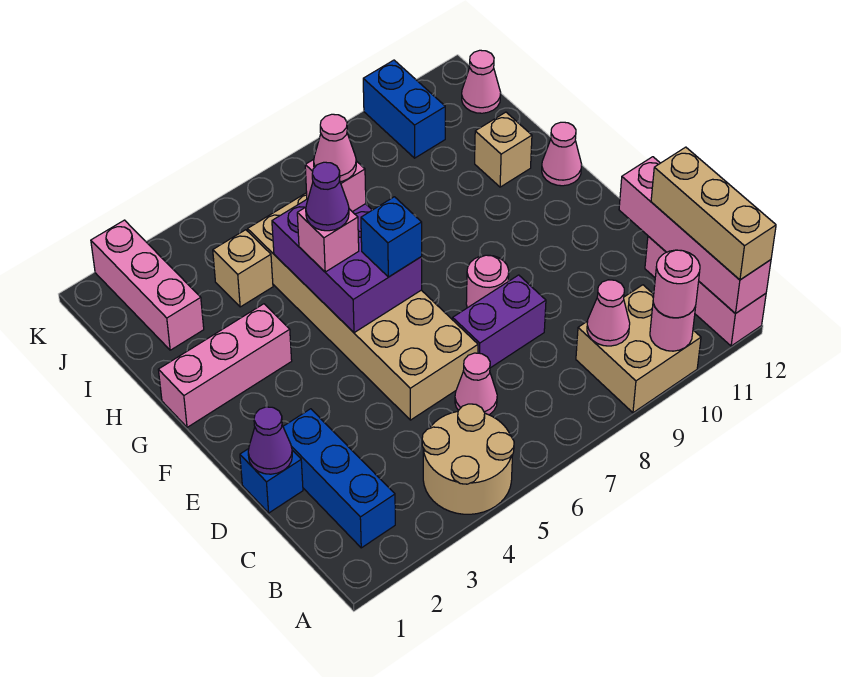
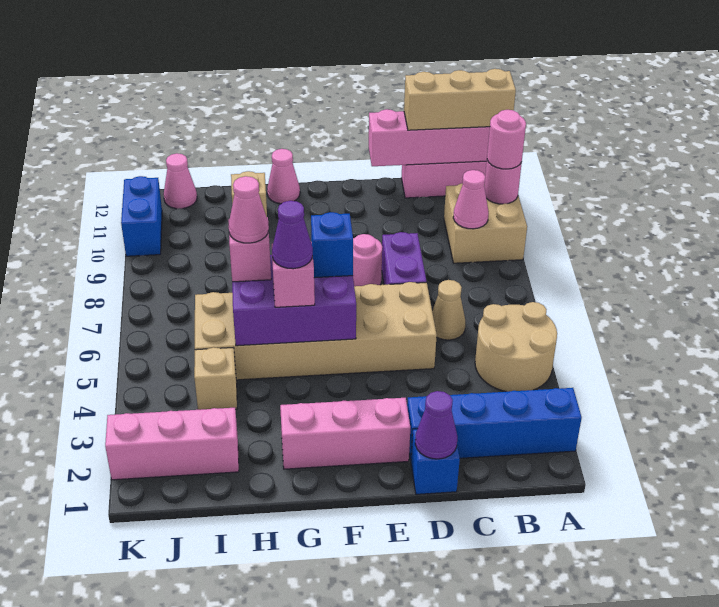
blue 1x3 brick [283,409,395,548] -> blue 1x4 brick [407,388,582,460]
pink 1x1 cone [455,353,497,415] -> tan 1x1 cone [432,280,465,340]
pink 1x3 brick [158,304,292,427] -> pink 1x3 brick turned to [280,398,410,469]
blue 1x2 brick [363,60,445,158] -> blue 1x2 brick turned to [121,176,162,256]

